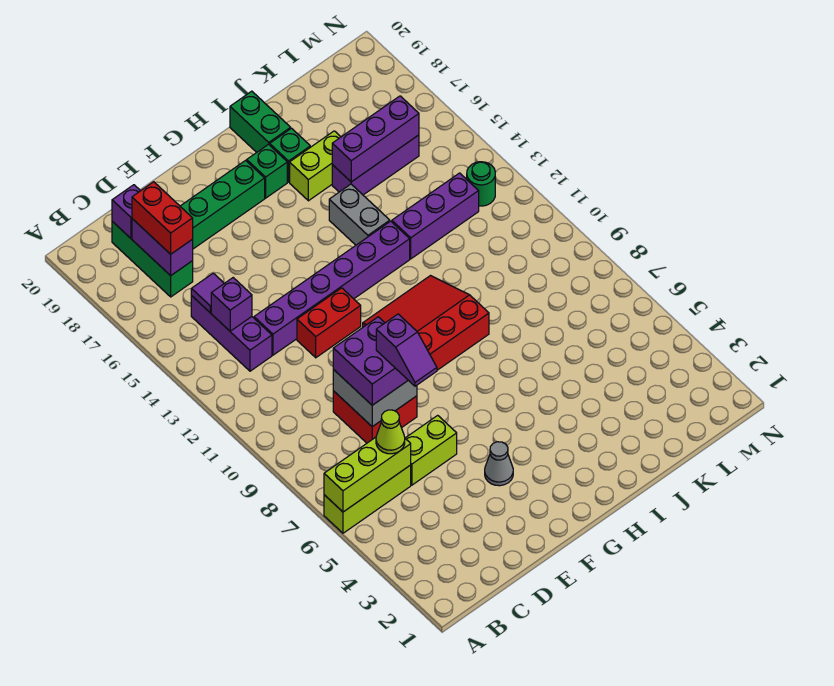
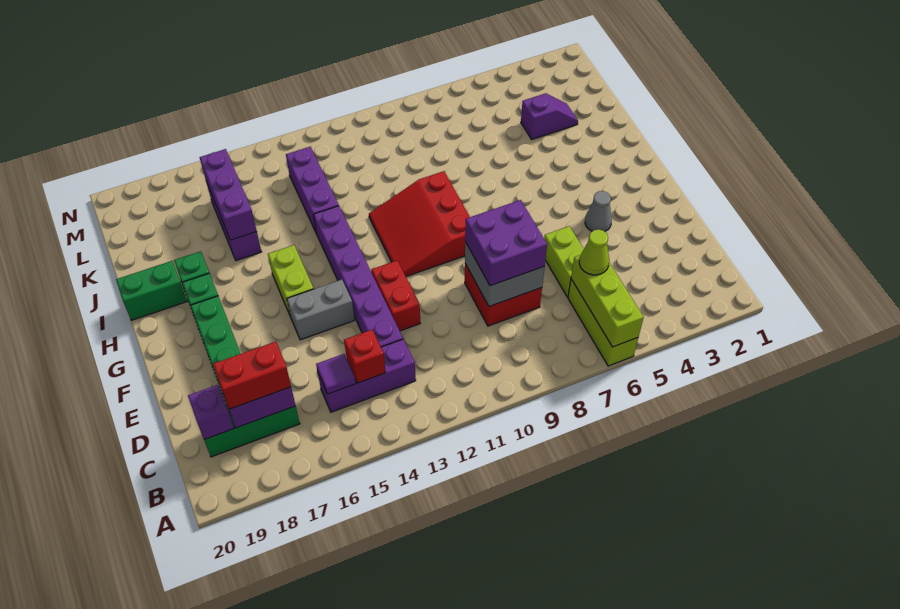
purple 1x1 brick [211,278,252,331] -> red 1x1 brick [344,330,385,383]
purple 1x2 slope [376,314,437,386] -> purple 1x2 slope moved to [521,93,578,139]
grey 1x2 brick [329,184,390,245] -> grey 1x2 brick moved to [287,280,355,340]
lime 1x2 brick [290,131,341,201] -> lime 1x2 brick moved to [268,245,314,315]
green 1x1 round brick [467,162,495,206] -> none

